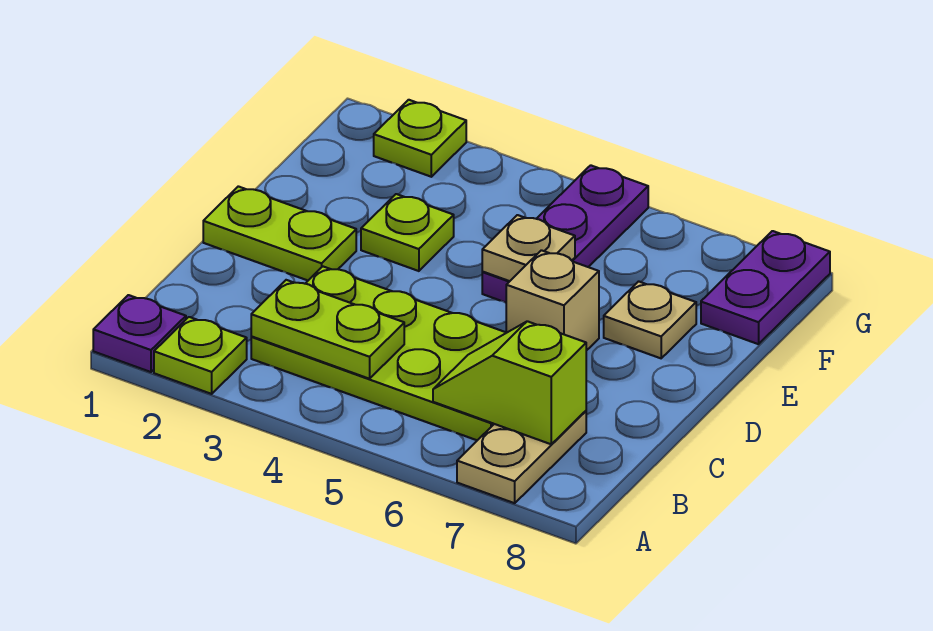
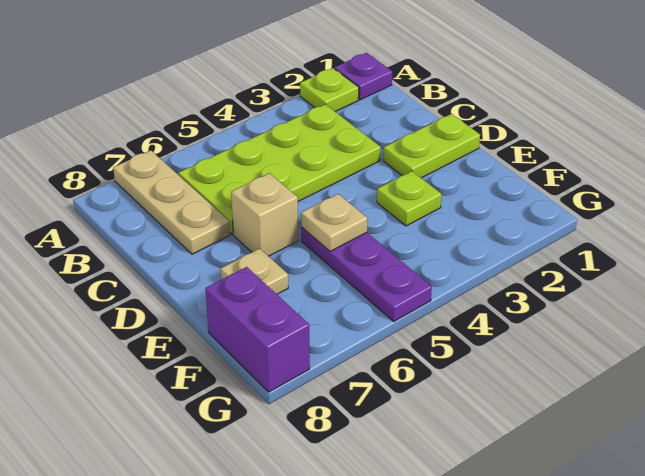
tan 1x2 plate [457,411,586,503] -> tan 1x3 plate [113,150,230,254]
lime 1x2 plate [251,280,404,379] -> none
lime 1x2 slope [433,321,586,444] -> none
purple 1x2 plate [701,231,830,344] -> purple 1x2 brick [205,267,310,392]
lime 1x1 plate [374,100,466,177] -> none

